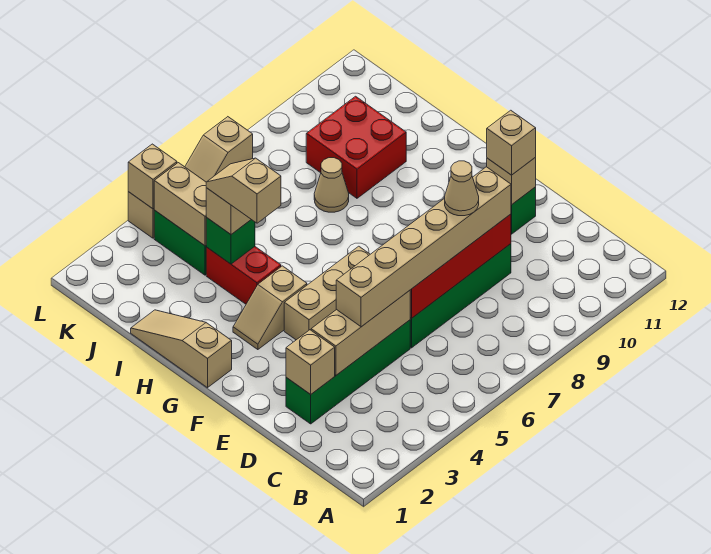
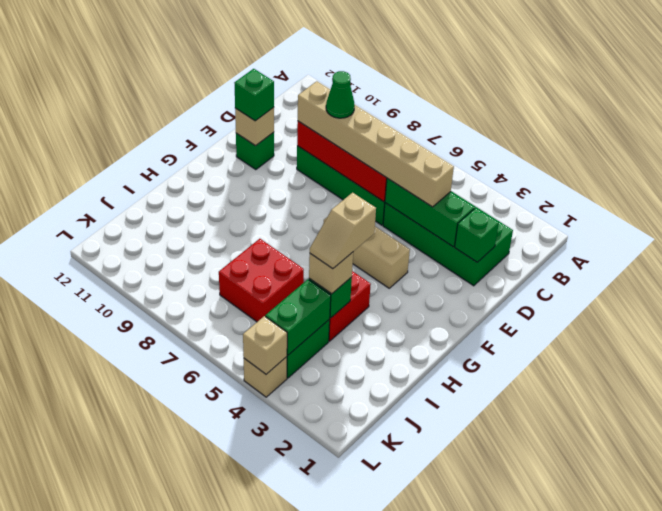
green 1x4 brick [286,320,410,424] -> green 2x4 brick [383,191,513,286]
tan 1x1 brick [286,330,335,394] -> green 1x1 brick [455,208,499,262]
tan 1x3 brick [311,290,410,375] -> green 1x3 brick [385,178,475,247]
tan 1x1 cone [445,161,479,216] -> green 1x1 cone [326,71,355,118]
tan 1x1 brick [487,110,536,175] -> green 1x1 brick [235,69,274,121]
tan 1x3 slope [131,310,232,388] -> none
tan 1x2 slope [233,266,307,350] -> none
tan 1x1 cone [314,158,349,212] -> none
red 2x2 brick [306,96,406,198] -> red 2x2 brick moved to [219,239,304,322]
tan 1x2 brick [154,163,207,246] -> green 1x2 brick [265,280,331,355]
tan 1x2 slope [185,117,253,182] -> none

